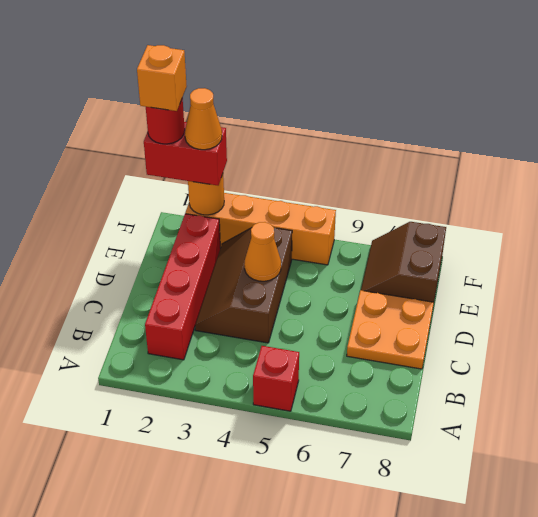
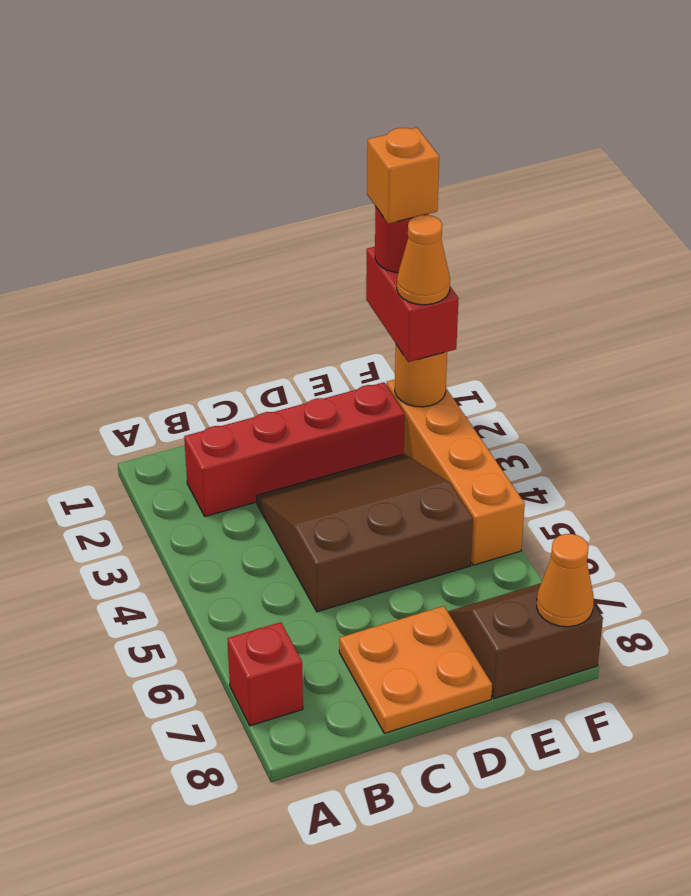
red 1x1 brick [253,346,299,411] -> red 1x1 brick moved to [227,622,303,726]
brown 2x3 slope [195,227,292,343] -> brown 3x3 slope [257,454,473,612]
orange 1x1 cone [244,222,281,281] -> orange 1x1 cone moved to [537,534,594,627]

